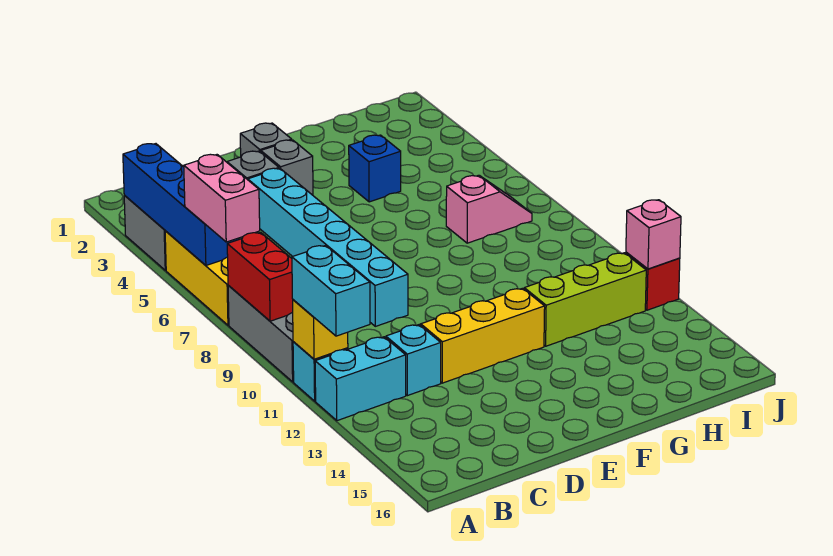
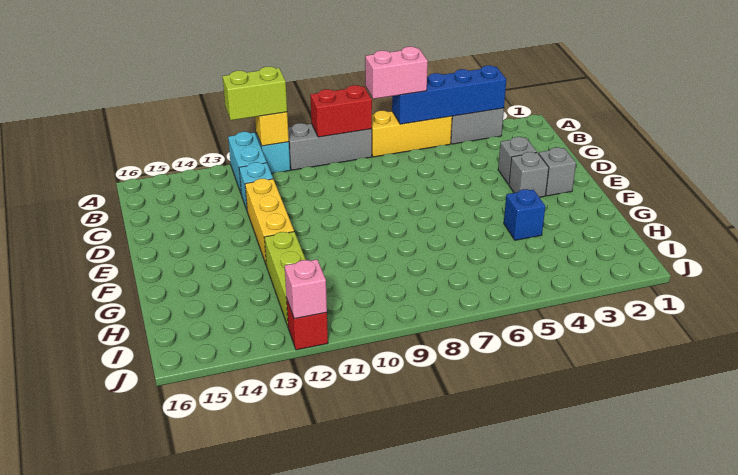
cyan 1x2 brick [292,245,370,336] -> lime 1x2 brick [223,67,287,120]
cyan 1x6 brick [248,168,408,326] -> none
pink 1x2 slope [446,175,532,243] -> none

